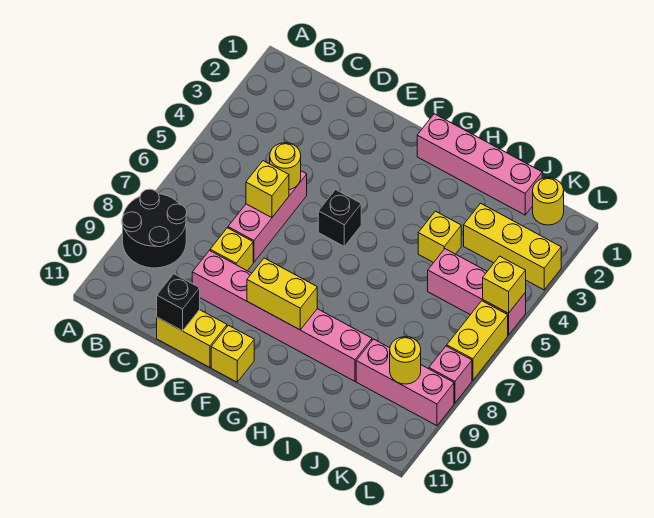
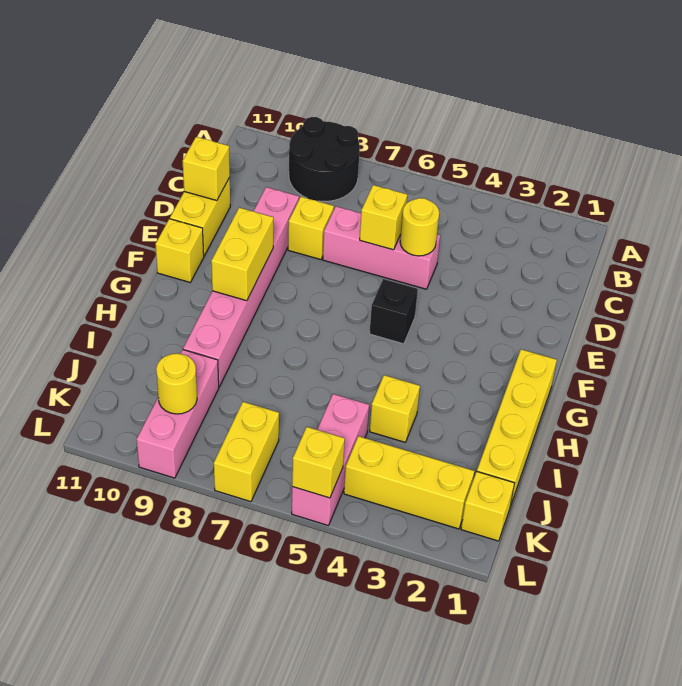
black 1x1 brick [157,274,200,331] -> yellow 1x1 brick [183,137,230,201]
pink 1x4 brick [417,114,542,215] -> yellow 1x4 brick [477,349,557,507]
yellow 1x3 brick [464,203,561,290] -> yellow 1x3 brick turned to [344,436,474,529]
yellow 1x1 round brick [533,178,564,225] -> yellow 1x1 brick [461,471,514,541]
yellow 1x2 brick [447,301,508,380] -> yellow 1x2 brick turned to [214,402,279,502]
pink 1x1 brick [429,346,472,403] -> none

